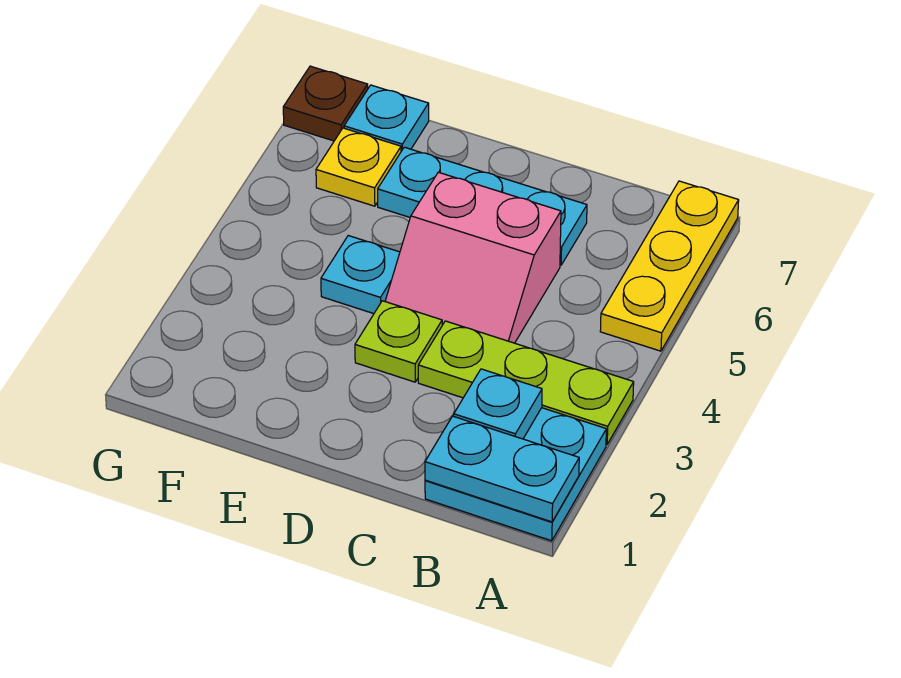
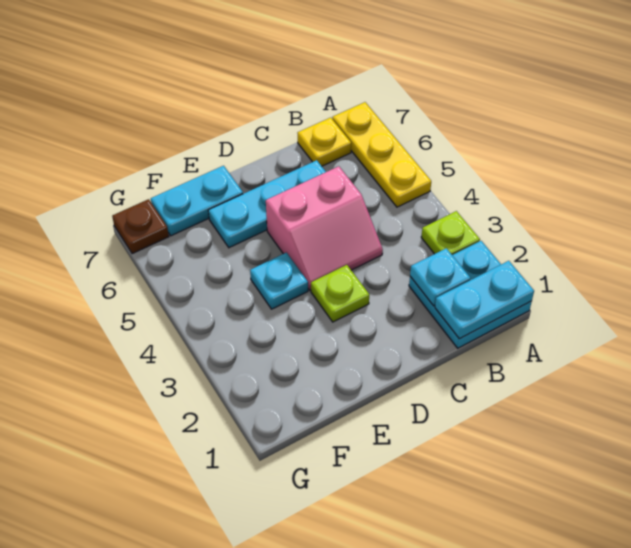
lime 1x3 plate [418,321,634,445] -> lime 1x1 plate [421,211,480,255]
yellow 1x1 plate [316,128,401,206] -> yellow 1x1 plate moved to [298,118,351,166]
cyan 1x1 plate [344,85,429,151] -> cyan 1x2 plate [151,166,243,236]

